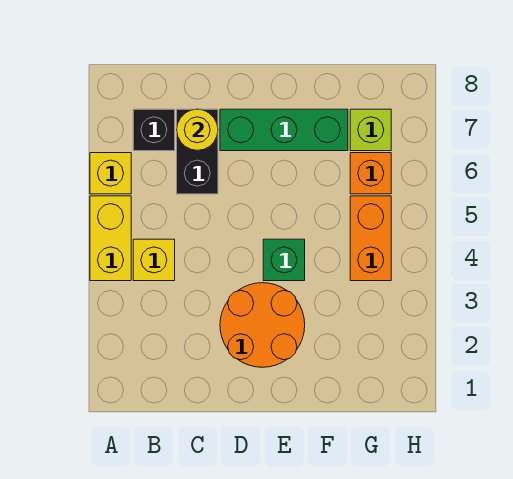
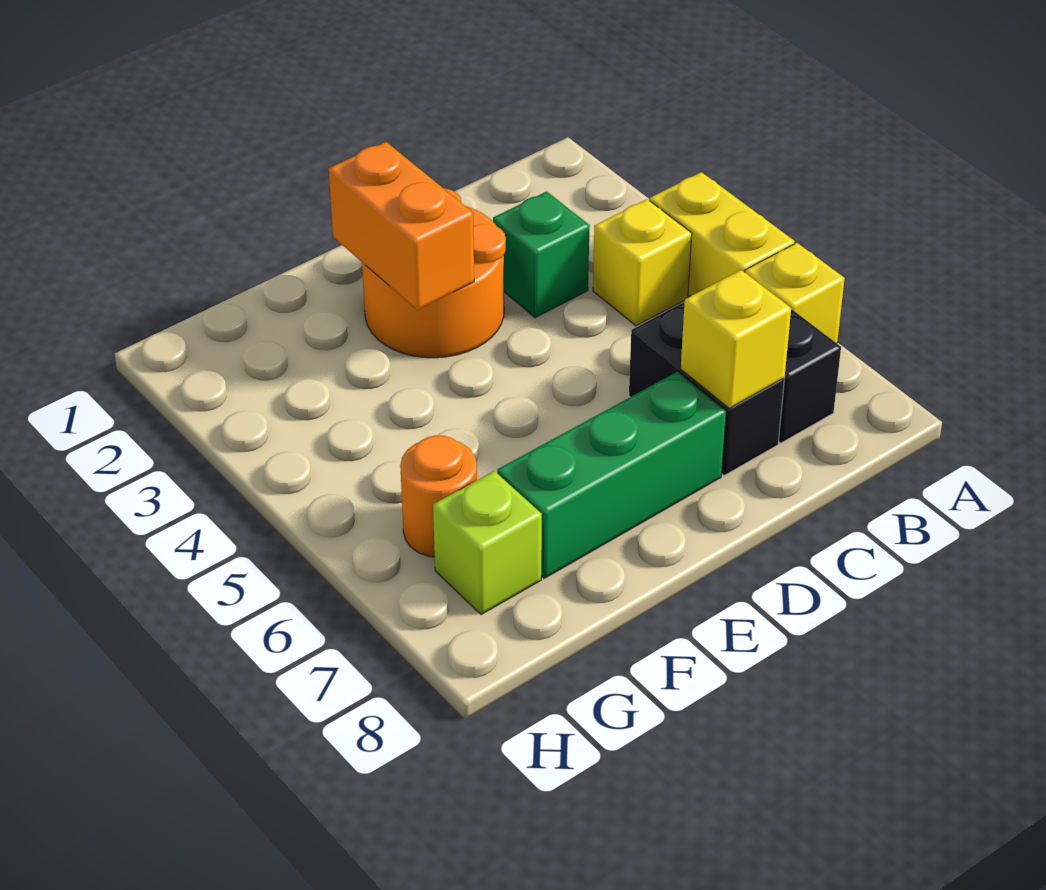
yellow 1x1 round brick [177,109,218,150] -> yellow 1x1 brick [681,270,791,408]
green 1x1 brick [263,239,305,281] -> green 1x1 brick moved to [493,192,590,318]
orange 1x2 brick [350,196,391,281] -> orange 1x2 brick moved to [329,142,474,310]
orange 1x1 brick [350,153,391,194] -> orange 1x1 round brick [400,435,477,557]

